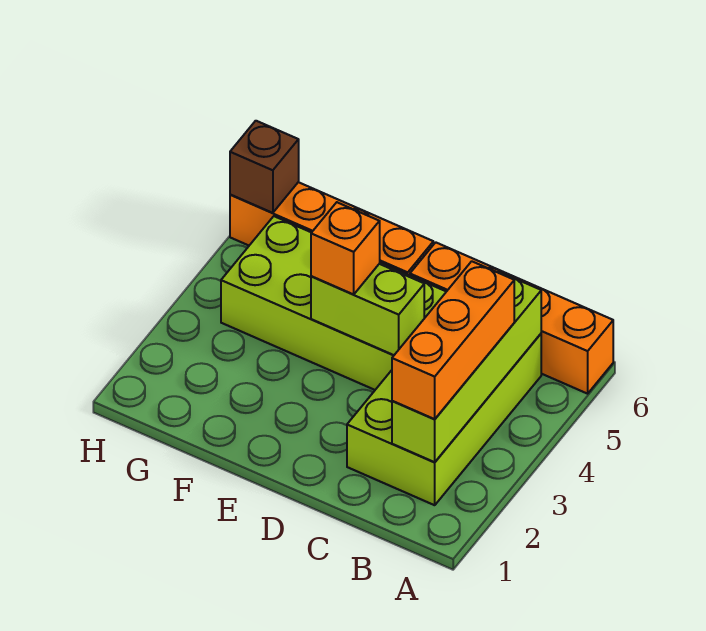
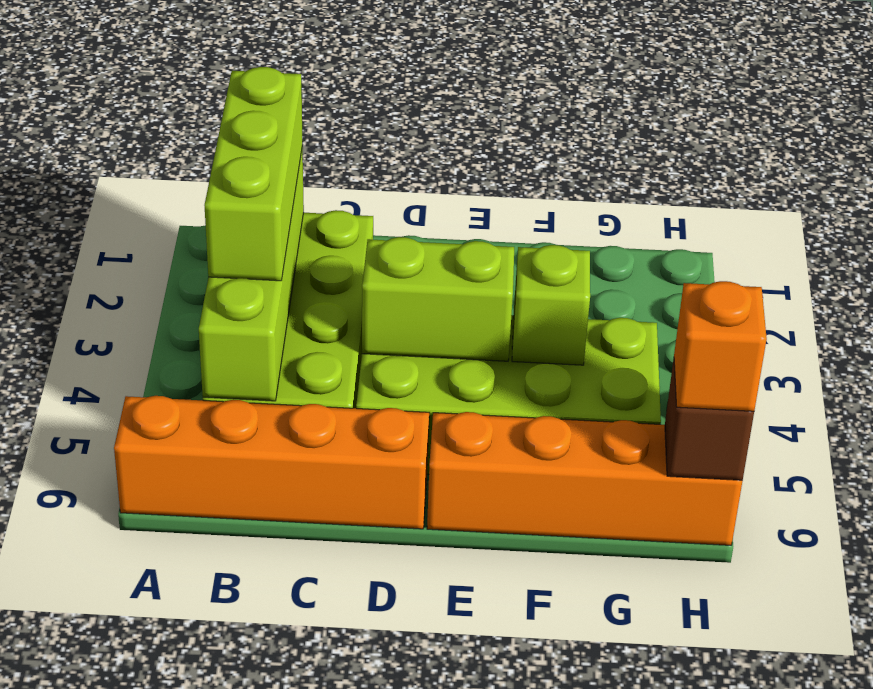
orange 1x3 brick [392,261,514,419] -> lime 1x3 brick [204,67,303,281]
orange 1x1 brick [311,202,380,295] -> orange 1x1 brick moved to [674,281,767,411]
none -> lime 1x1 brick [512,245,590,365]

